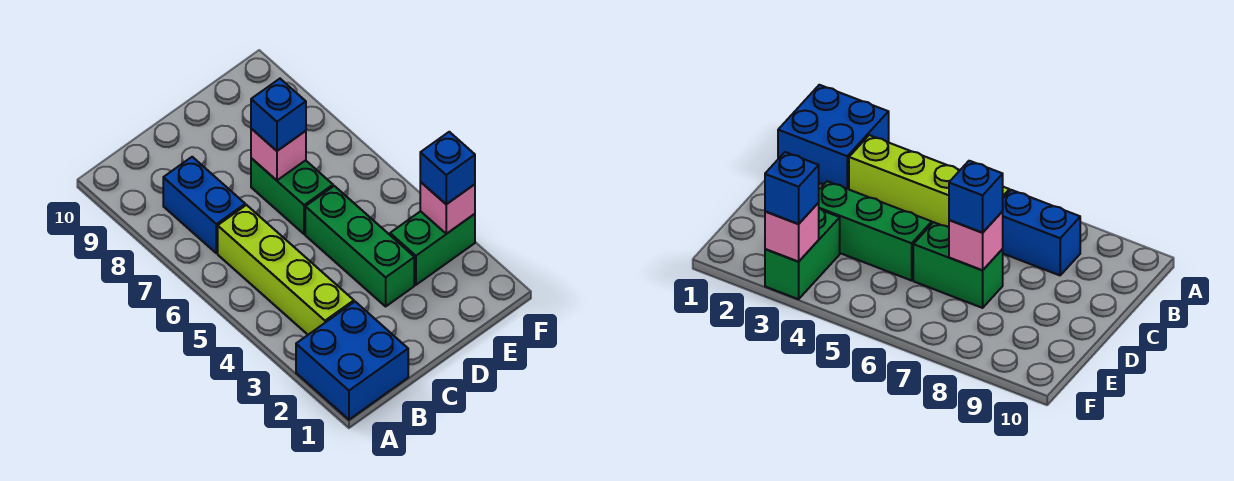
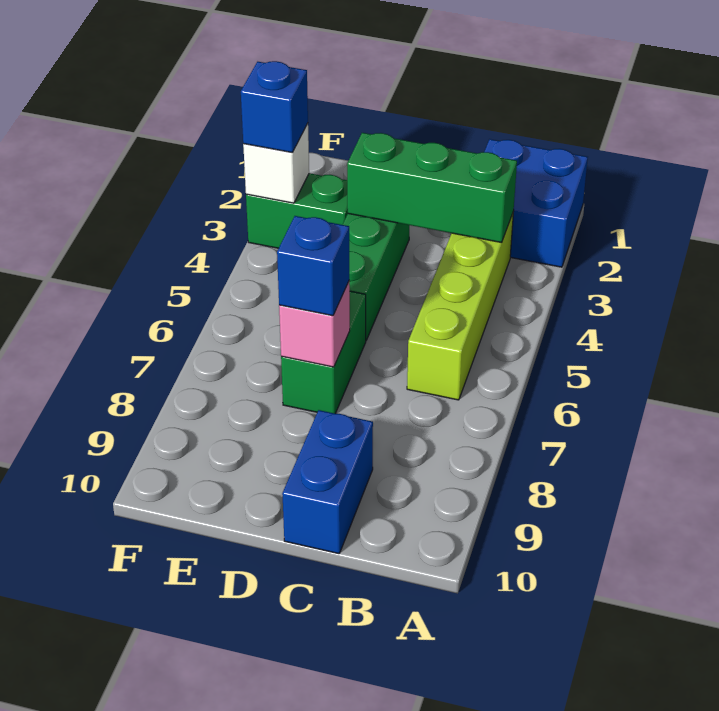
none -> green 1x3 brick [347,133,517,243]
blue 1x2 brick [163,157,245,253] -> blue 1x2 brick moved to [282,410,373,554]
pink 1x1 brick [420,182,475,234] -> white 1x1 brick [243,124,309,203]

